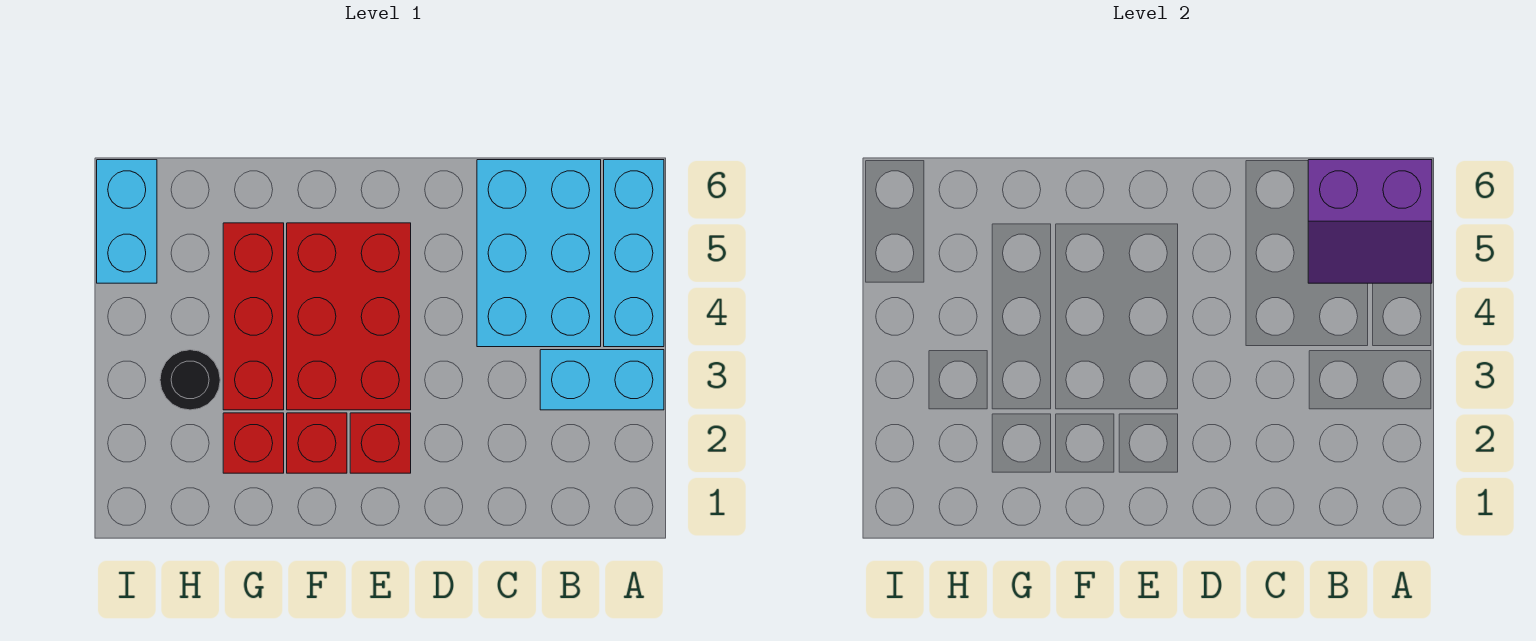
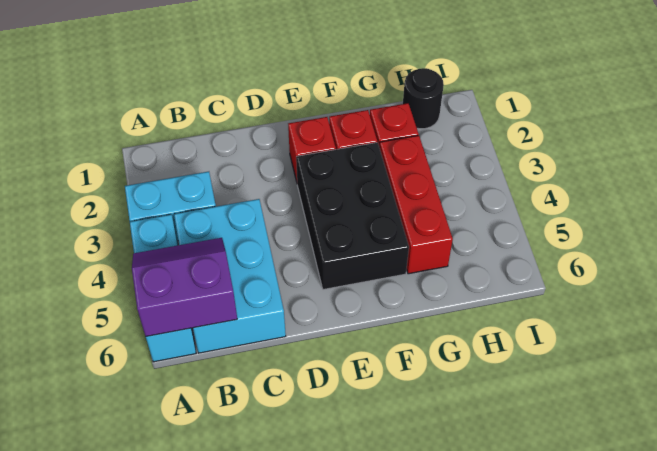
red 2x3 brick [287,223,411,410] -> black 2x3 brick [296,142,409,290]
black 1x1 round brick [160,350,220,410] -> black 1x1 round brick moved to [403,68,444,129]
cyan 1x2 brick [97,160,157,283] -> none

